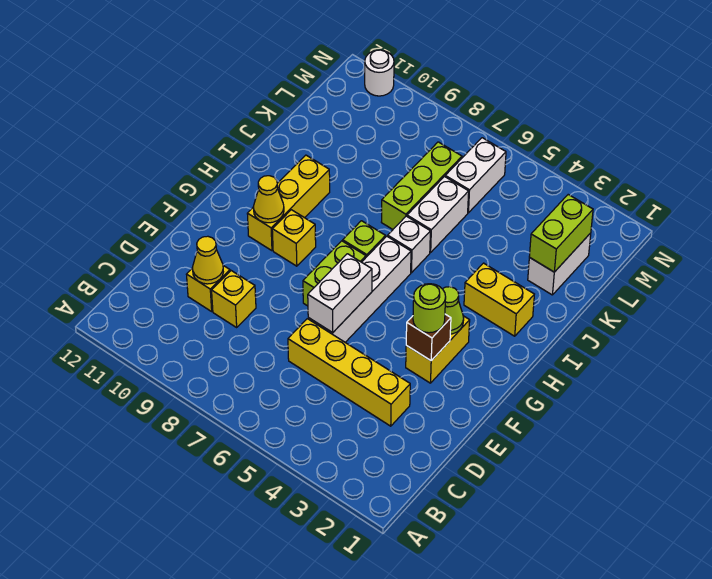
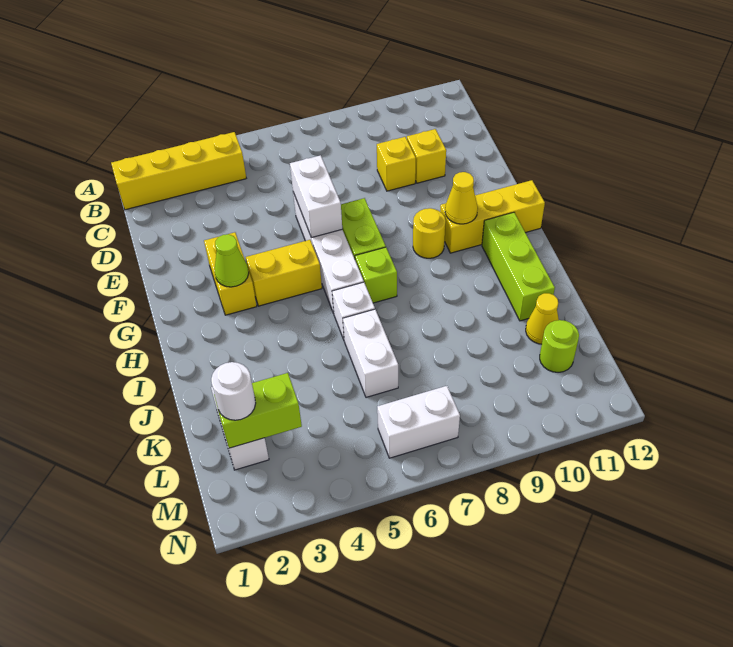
yellow 1x4 brick [288,319,410,426] -> yellow 1x4 brick moved to [111,132,246,210]
yellow 1x1 cone [193,236,223,284] -> yellow 1x1 cone moved to [526,293,559,344]
brown 1x1 brick [406,314,451,361] -> none
lime 1x1 round brick [413,284,446,333] -> lime 1x1 round brick moved to [540,320,579,372]
yellow 1x1 brick [272,210,316,266] -> yellow 1x1 round brick [413,208,446,258]
yellow 1x3 brick [247,155,330,251] -> yellow 1x3 brick turned to [440,180,545,253]
yellow 1x2 brick [464,263,534,336] -> yellow 1x2 brick moved to [246,240,322,306]
lime 1x3 brick [381,142,462,229] -> lime 1x3 brick moved to [482,212,555,321]
lime 1x2 brick [529,195,593,272] -> lime 1x2 brick turned to [214,373,302,448]
white 1x2 brick [445,138,506,213] -> white 1x2 brick turned to [377,386,460,458]
white 1x1 round brick [365,50,394,96] -> white 1x1 round brick moved to [211,362,256,420]

